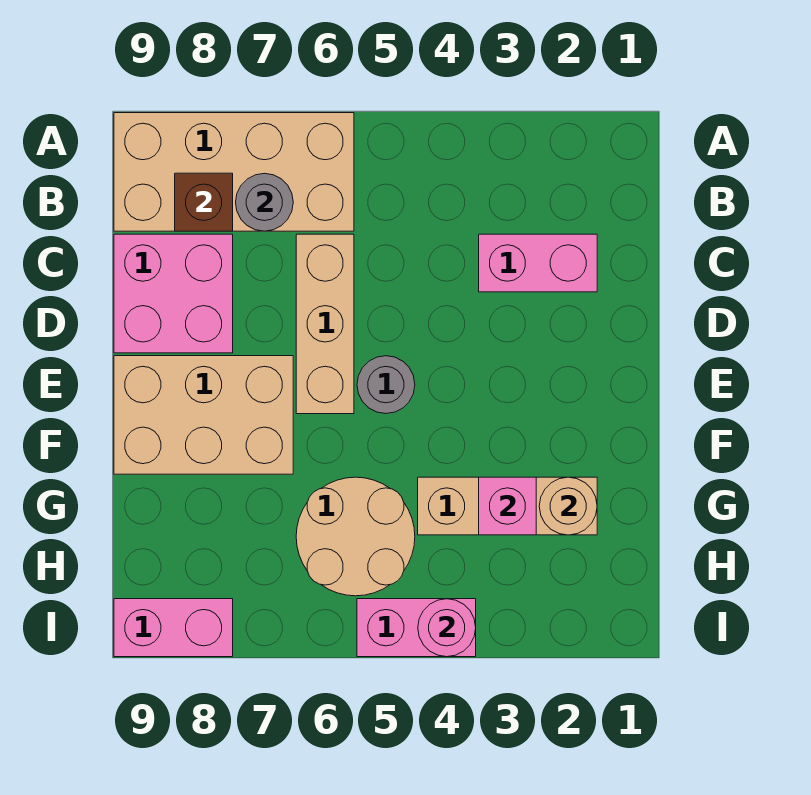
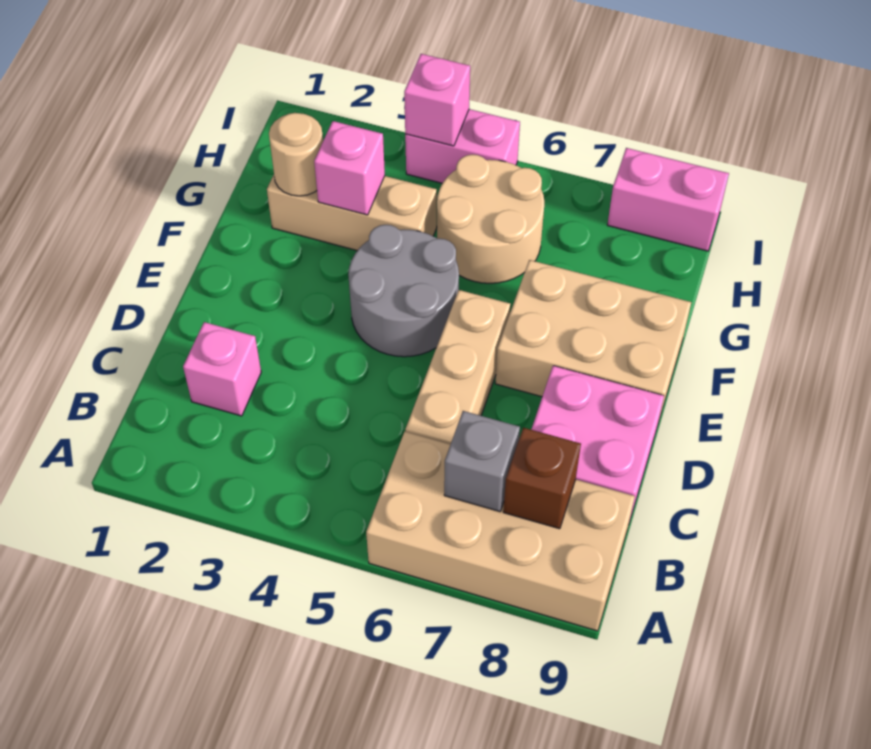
grey 1x1 round brick [236,173,293,231] -> grey 1x1 brick [444,411,520,512]
pink 1x2 brick [479,234,597,292] -> pink 1x1 brick [183,322,261,416]
grey 1x1 round brick [357,356,415,414] -> grey 2x2 round brick [348,225,459,357]
pink 1x1 round brick [418,599,476,657] -> pink 1x1 brick [404,54,470,146]

